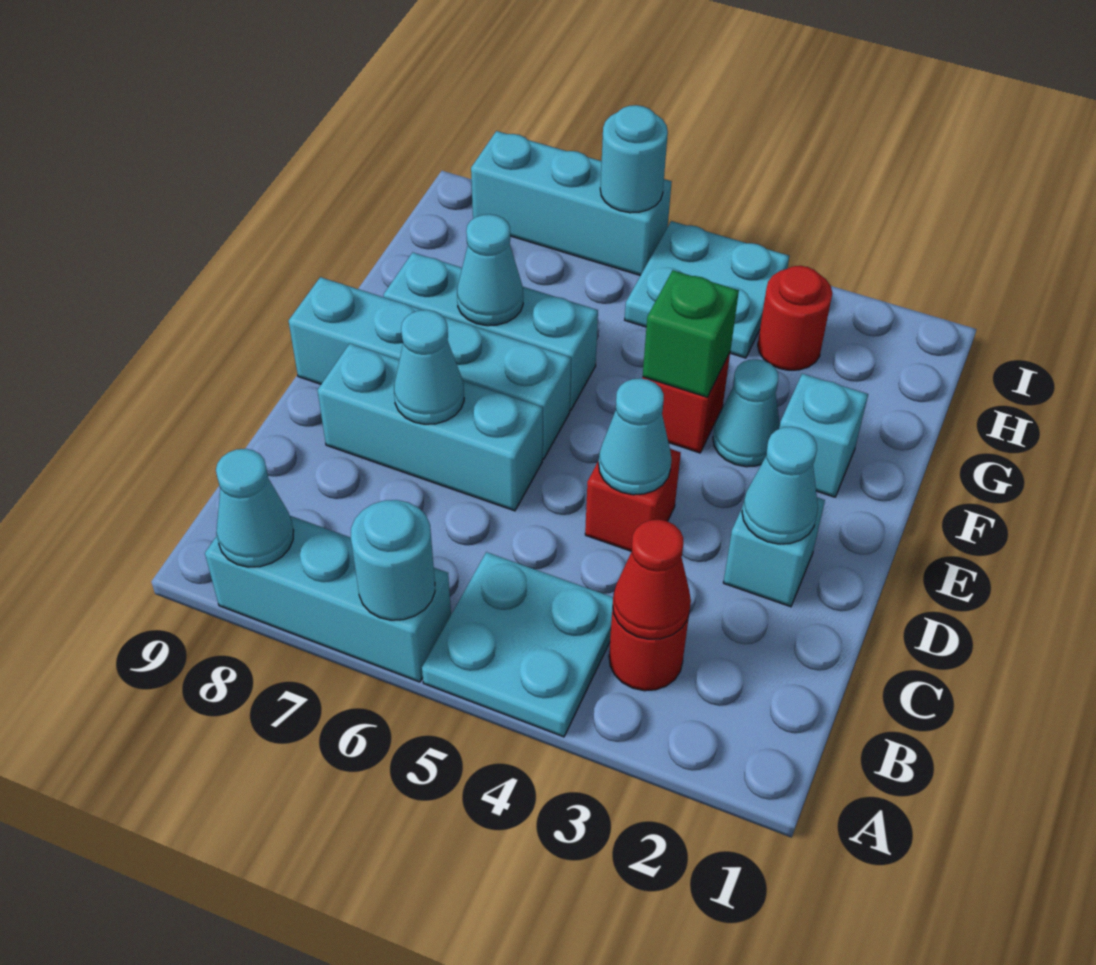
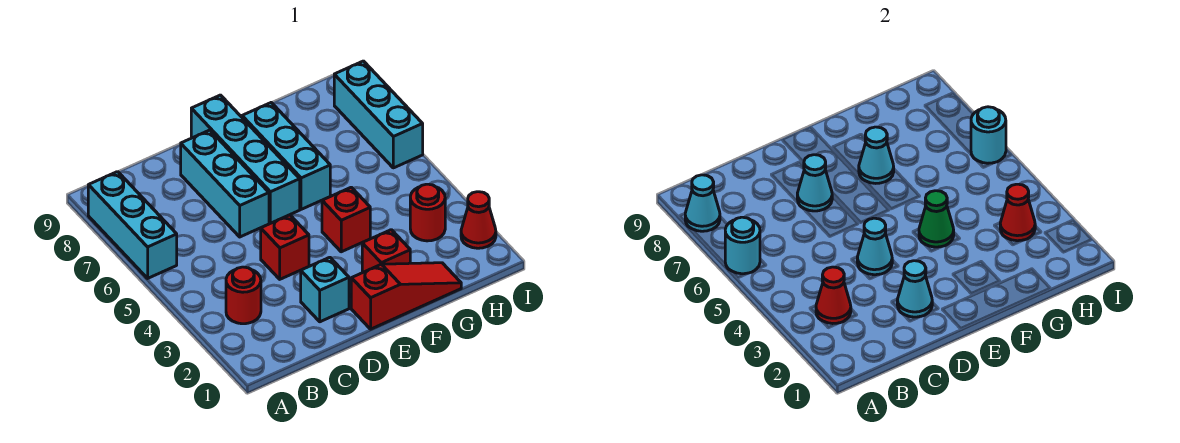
cyan 2x2 plate [422,552,613,737] -> none
none -> red 1x3 slope [351,263,461,329]
cyan 1x1 brick [779,374,868,497] -> red 1x1 brick [362,230,410,273]
cyan 1x1 cone [713,359,780,467] -> none
green 1x1 brick [643,270,739,397] -> green 1x1 cone [919,191,954,247]
none -> red 1x1 cone [1000,184,1035,241]
cyan 2x2 plate [625,221,789,358] -> none
none -> red 1x1 cone [461,192,496,248]

